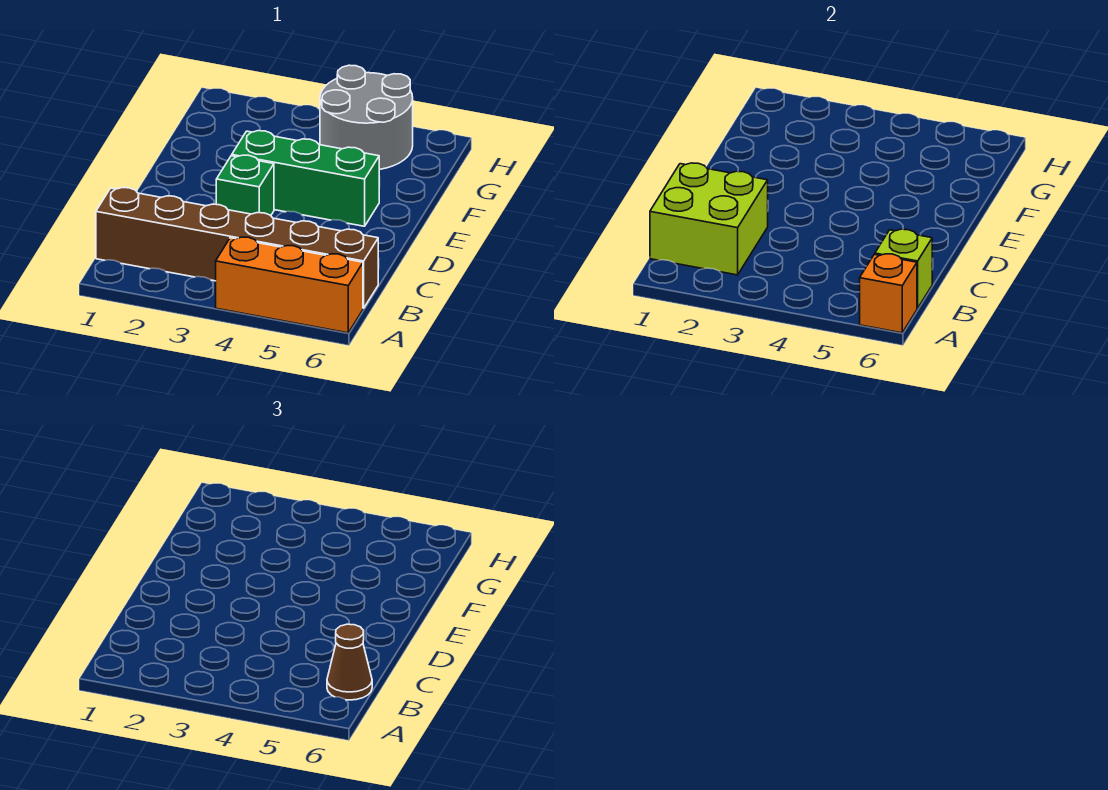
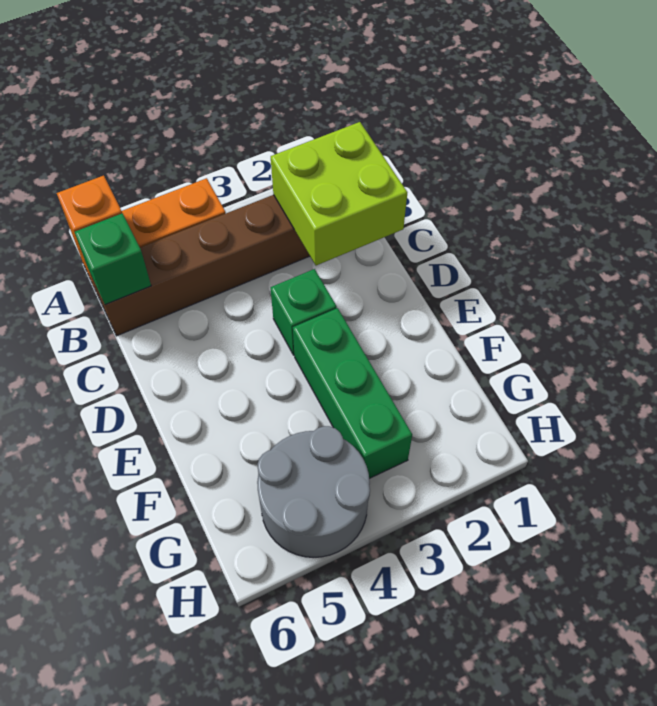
lime 1x1 brick [875,229,932,308] -> green 1x1 brick [75,213,151,305]
brown 1x1 cone [327,624,372,700] -> none
green 1x3 brick [232,131,379,226] -> green 1x3 brick turned to [293,308,412,479]

